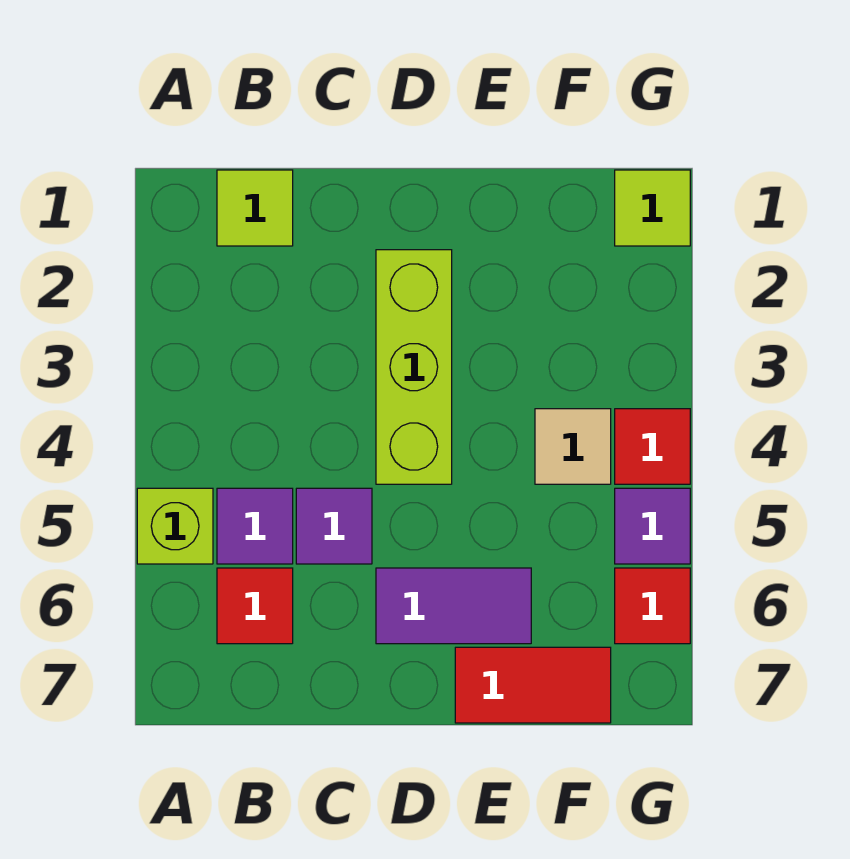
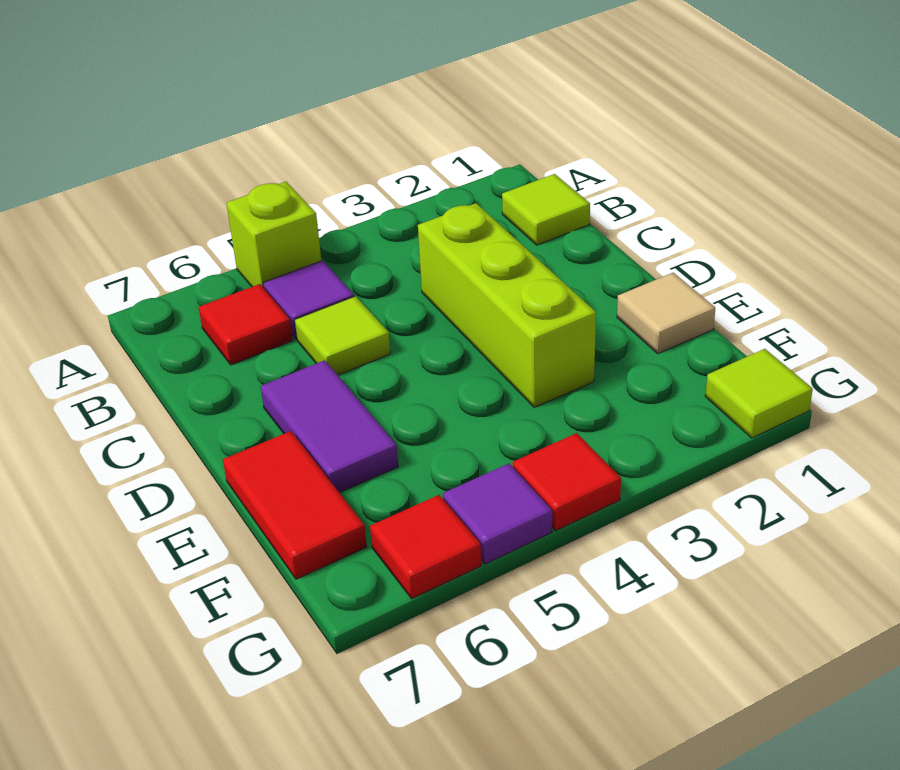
purple 1x1 tile [296,488,372,564] -> lime 1x1 tile [295,296,390,375]
lime 1x3 brick [376,250,452,484] -> lime 1x3 brick turned to [418,203,596,407]
tan 1x1 tile [535,409,611,484] -> tan 1x1 tile moved to [617,273,715,354]

